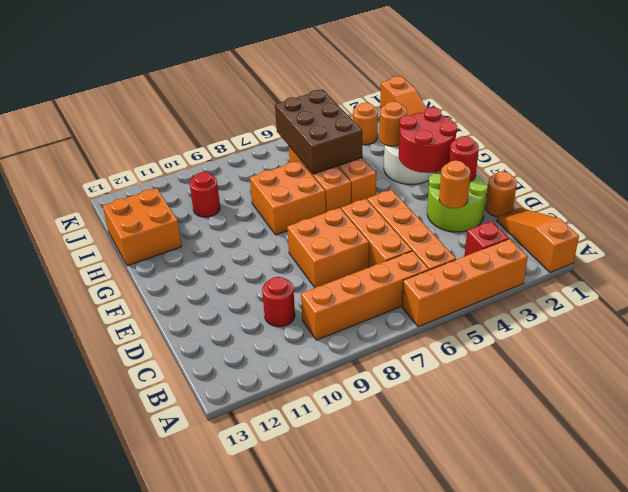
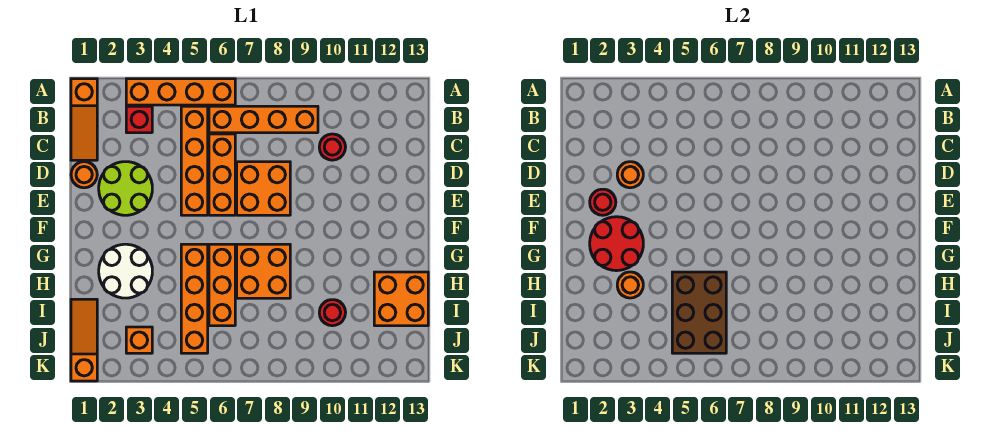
orange 1x1 round brick [353,103,378,145] -> orange 1x1 brick [126,327,152,353]

